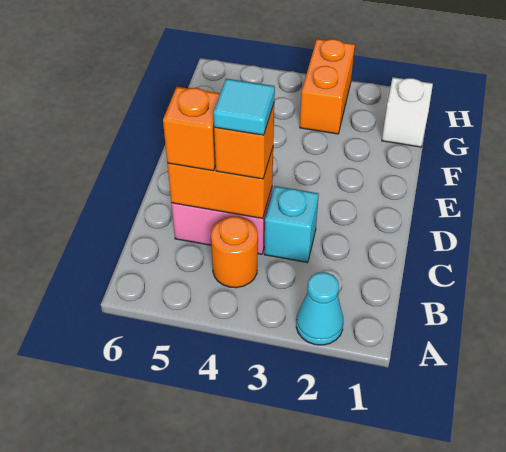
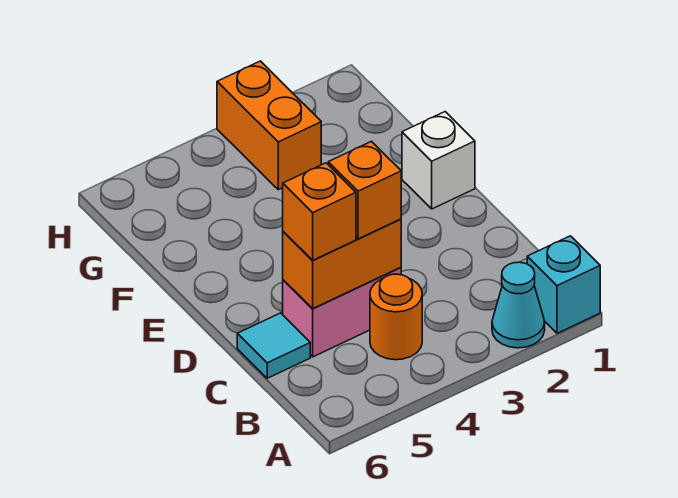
cyan 1x1 brick [264,186,319,263] -> cyan 1x1 brick moved to [527,236,600,333]
cyan 1x1 tile [213,79,275,135] -> cyan 1x1 tile moved to [237,313,310,378]
white 1x1 brick [382,77,433,147] -> white 1x1 brick moved to [402,112,475,209]

